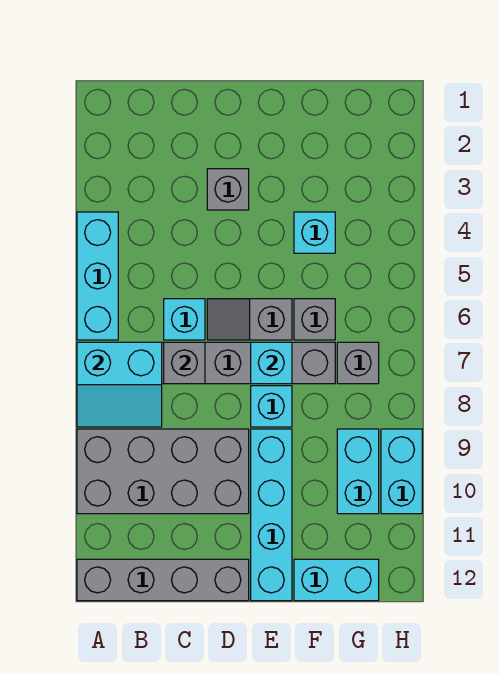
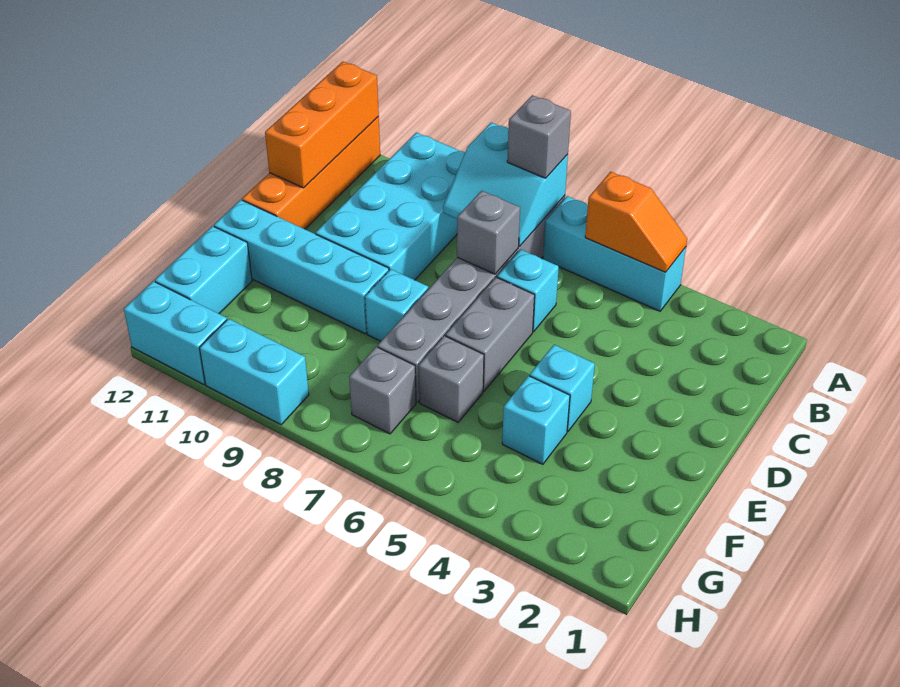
none -> orange 1x2 slope [585,172,687,272]
cyan 2x2 slope [77,342,162,427] -> cyan 2x2 slope turned to [443,123,568,246]
grey 2x4 brick [77,429,249,514] -> cyan 2x4 brick [316,132,465,280]
grey 1x4 brick [77,559,249,601] -> orange 1x4 brick [242,117,380,229]
none -> orange 1x3 brick [265,62,379,188]
grey 1x1 brick [207,169,249,210] -> grey 1x1 brick moved to [507,95,571,178]
grey 1x2 slope [207,299,292,340] -> grey 1x2 brick [446,277,535,391]
cyan 1x1 brick [251,342,292,384] -> cyan 1x1 brick moved to [530,345,595,432]
cyan 1x2 brick [337,429,379,514] -> cyan 1x2 brick moved to [124,281,227,385]

